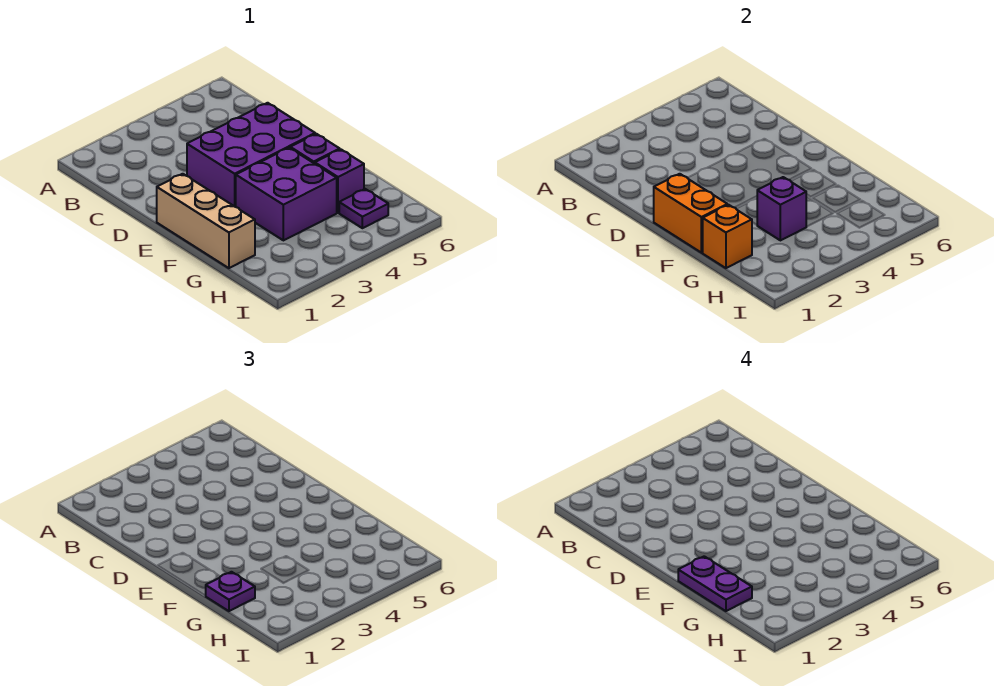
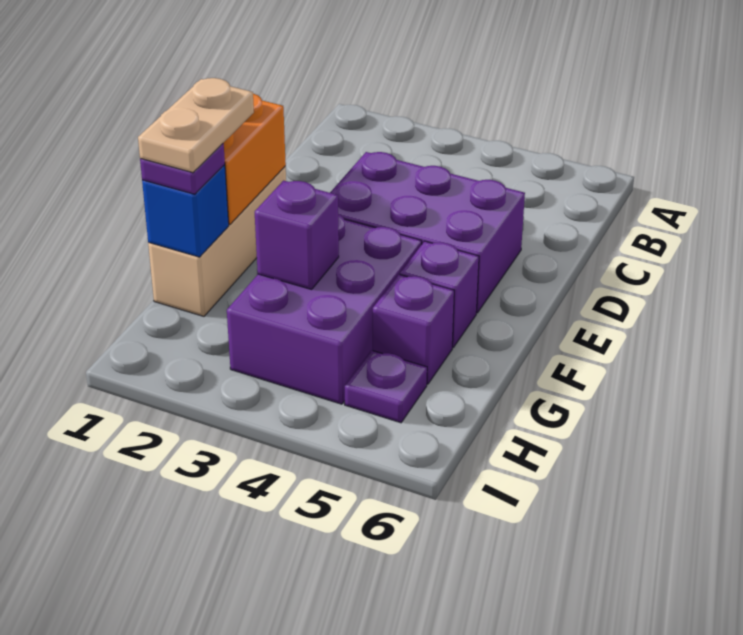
purple 1x2 plate [678,556,752,611] -> tan 1x2 plate [138,78,254,173]
purple 2x2 brick [236,148,337,240] -> purple 2x3 brick [227,214,422,404]
orange 1x1 brick [703,205,752,268] -> blue 1x1 brick [142,165,229,257]

